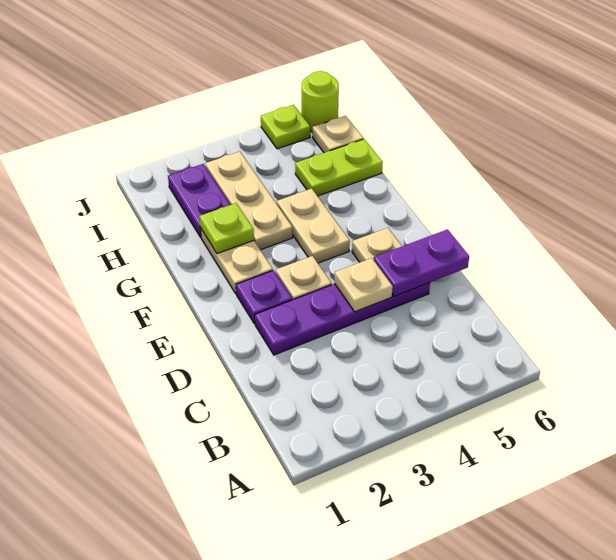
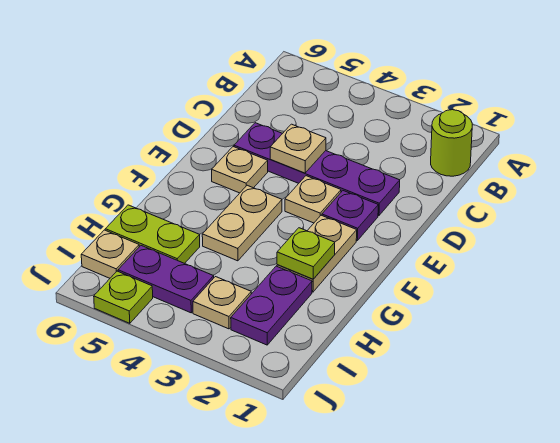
purple 1x2 plate [374,229,469,296] -> purple 1x2 plate moved to [118,246,214,313]
tan 1x3 plate [205,152,293,250] -> tan 1x1 plate [193,277,251,329]
lime 1x1 round brick [302,71,339,132] -> lime 1x1 round brick moved to [431,110,472,176]

